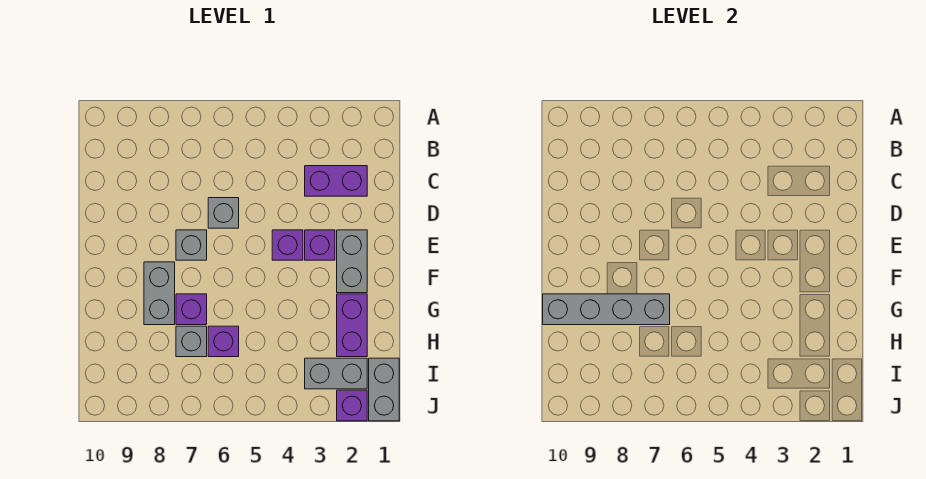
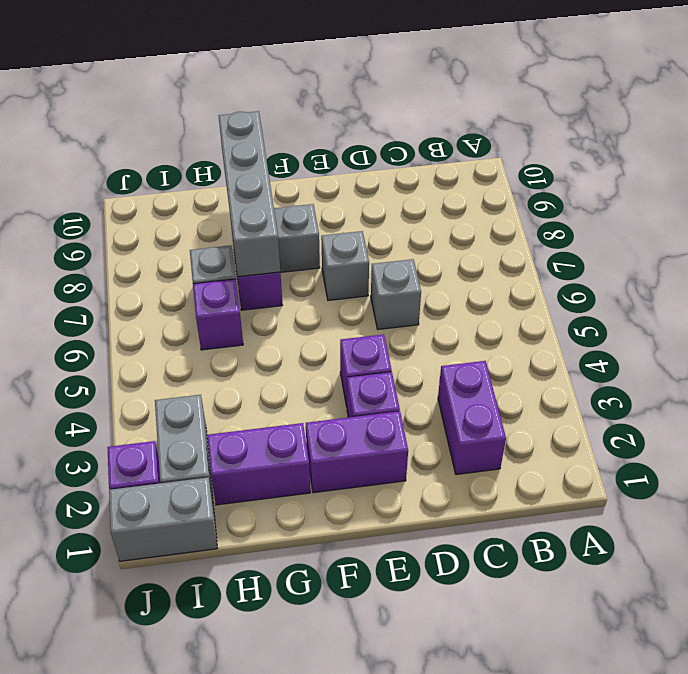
grey 1x2 brick [337,230,367,293] -> purple 1x2 brick [306,411,408,493]

